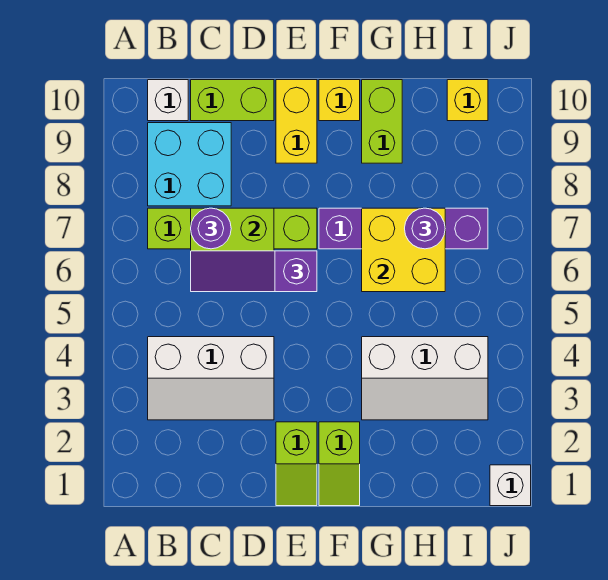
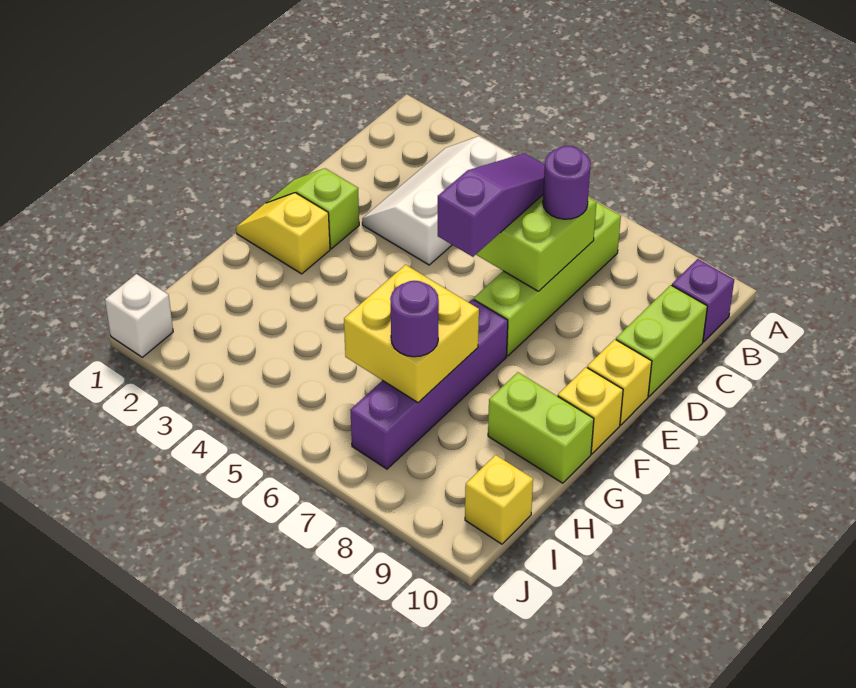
cyan 2x2 brick [148,123,231,206] -> none
white 1x1 brick [148,80,188,121] -> purple 1x1 brick [672,259,734,342]
yellow 1x2 brick [276,80,317,163] -> yellow 1x1 brick [587,339,652,425]
lime 1x2 slope [319,422,360,506] -> yellow 1x2 slope [236,193,330,274]
white 2x3 slope [362,337,488,420] -> none

